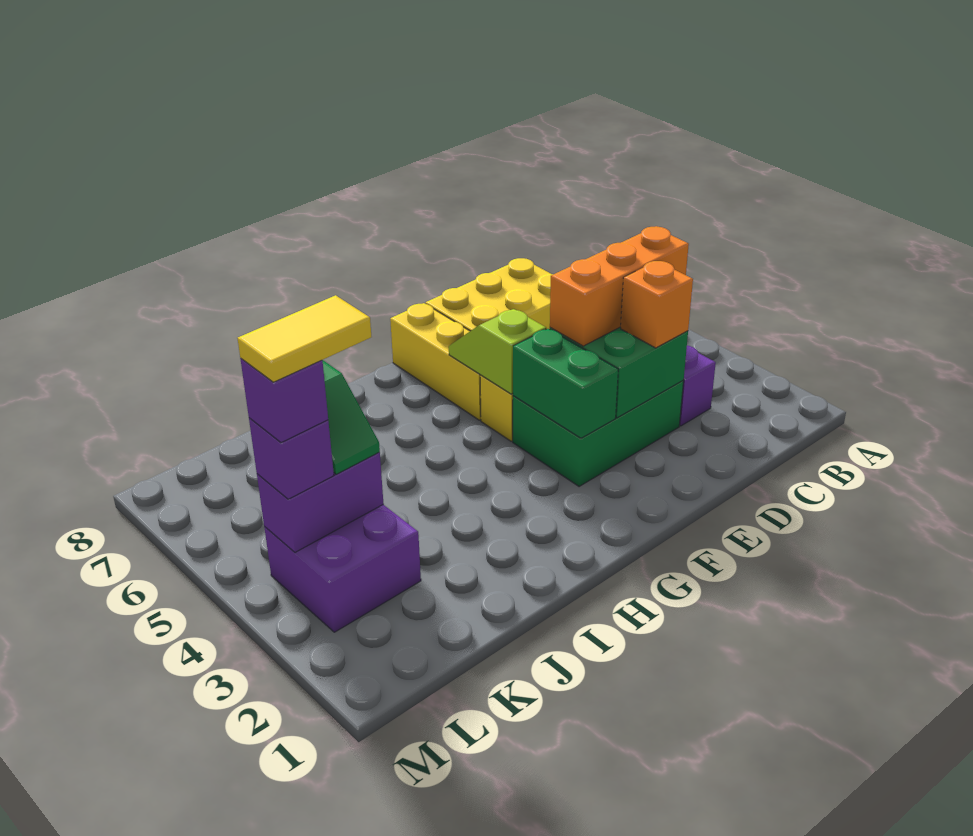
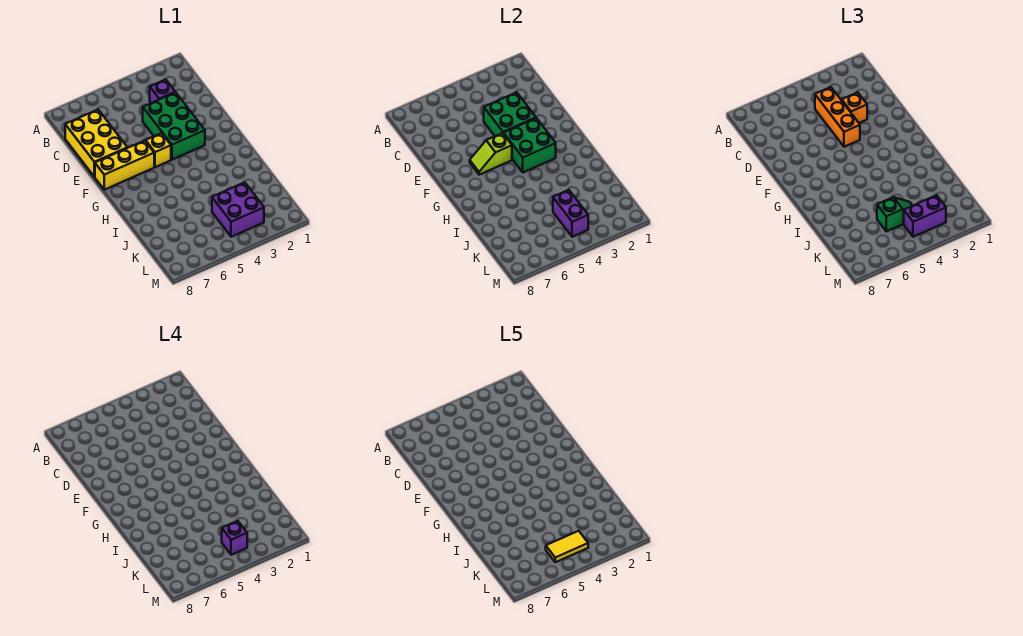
green 1x2 brick [513,329,618,438] -> green 2x2 brick [504,118,556,172]
yellow 1x2 tile [238,295,371,382] -> yellow 1x2 tile turned to [546,531,588,562]
purple 1x1 brick [249,418,334,499] -> purple 1x2 brick [904,195,946,237]

